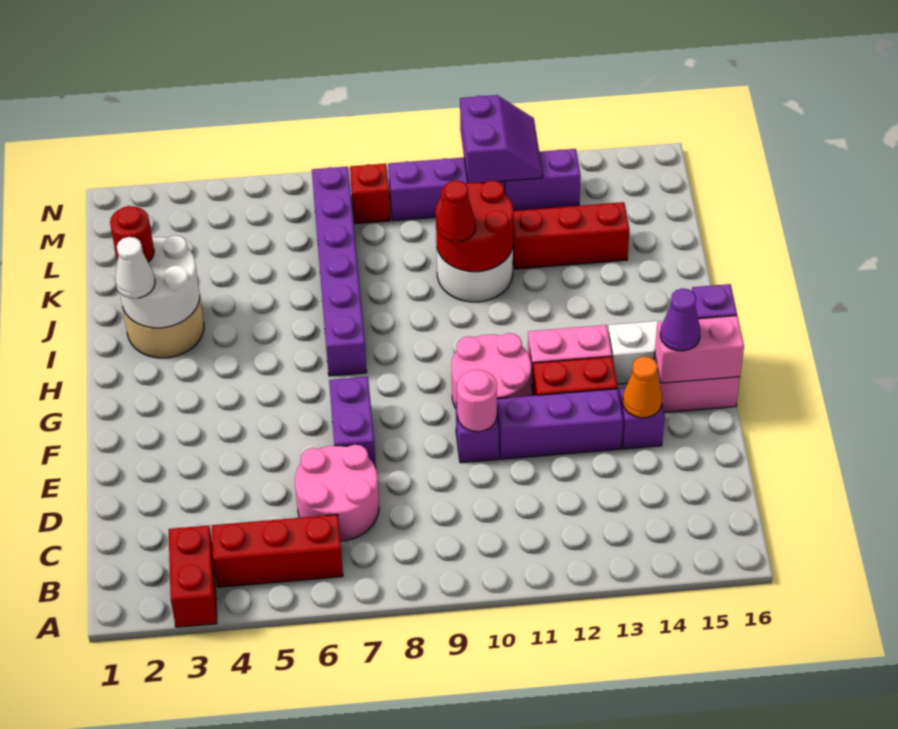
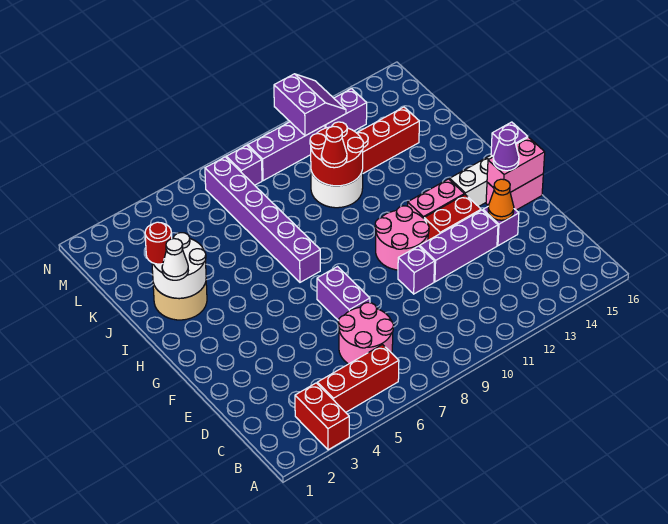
pink 1x1 round brick [457,370,497,432] -> none
red 1x1 brick [350,164,390,224] -> purple 1x1 brick [226,145,262,185]

